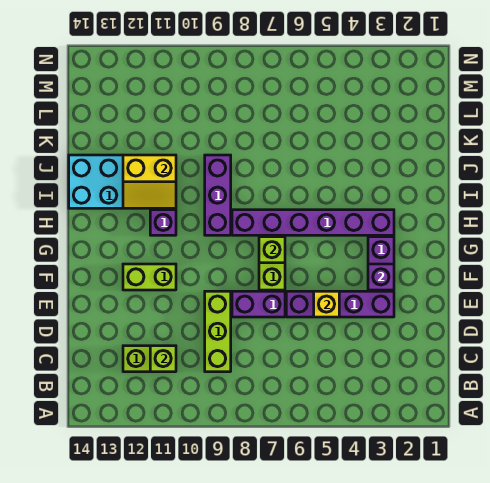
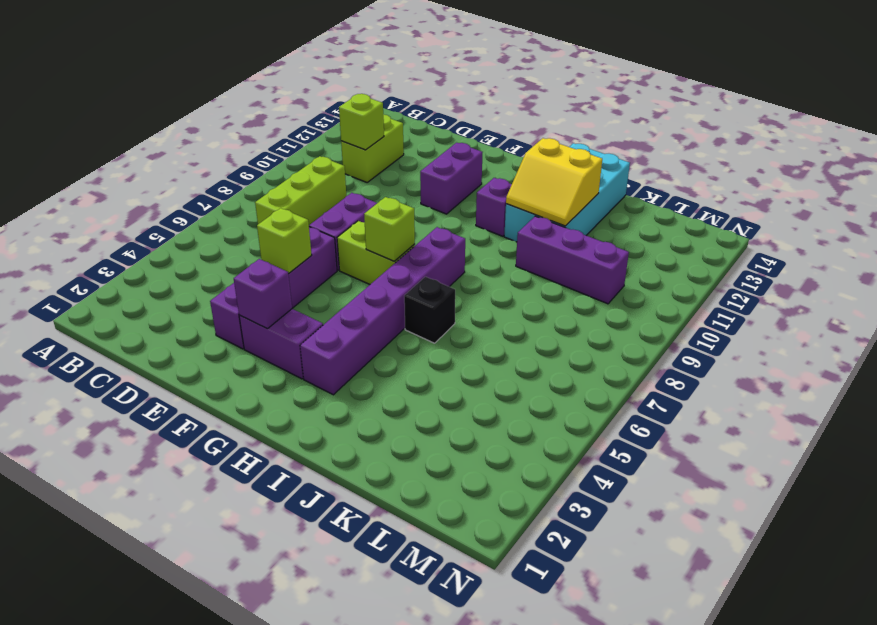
lime 1x3 brick [205,291,231,372] -> lime 1x3 brick turned to [255,156,346,225]
yellow 1x1 brick [314,291,339,317] -> lime 1x1 brick [257,208,312,273]
lime 1x2 brick [123,264,176,290] -> purple 1x2 brick [420,143,483,214]
purple 1x3 brick [205,155,231,235] -> purple 1x3 brick moved to [516,216,629,304]
none -> black 1x1 brick [404,277,455,343]
yellow 2x2 slope [123,155,176,208] -> yellow 2x2 slope turned to [506,138,602,226]

